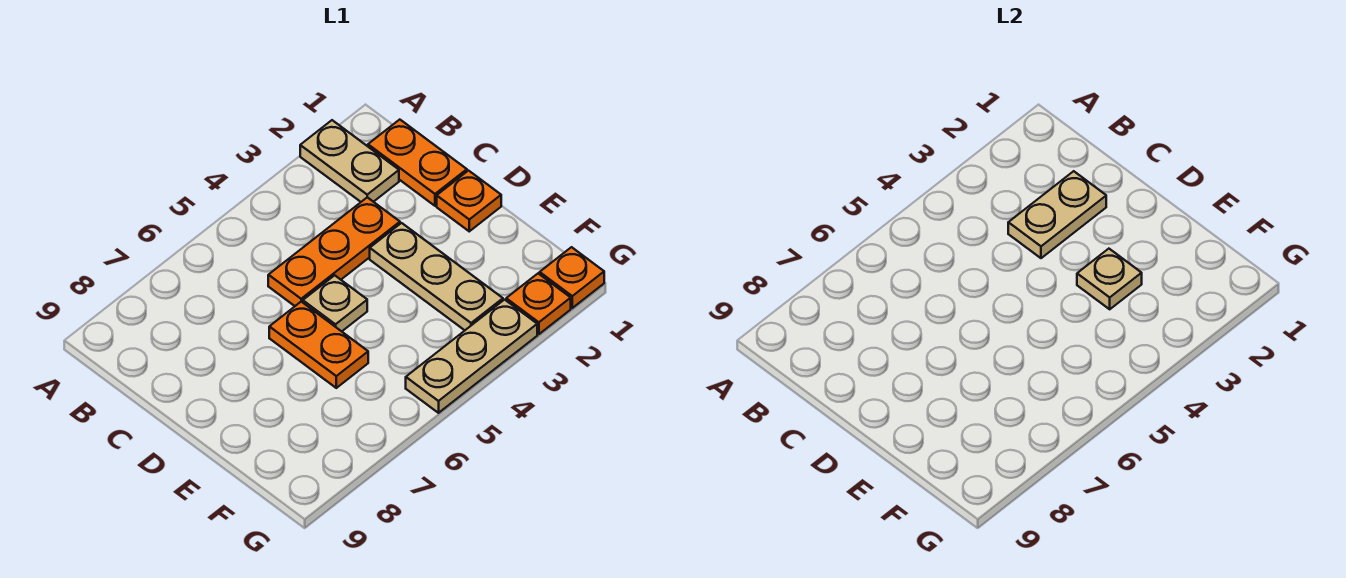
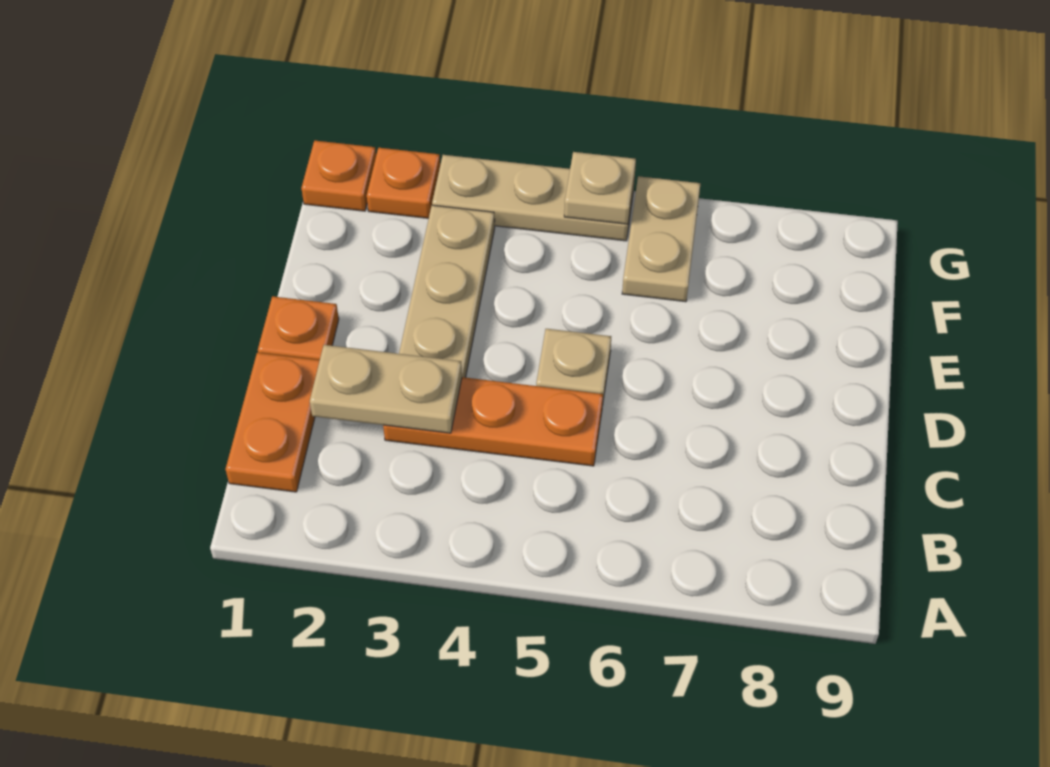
tan 1x2 plate [300,120,399,202] -> tan 1x2 plate moved to [622,176,701,302]
orange 1x2 plate [269,302,368,388] -> none
tan 1x1 plate [1077,249,1142,309] -> tan 1x1 plate moved to [564,152,636,224]

